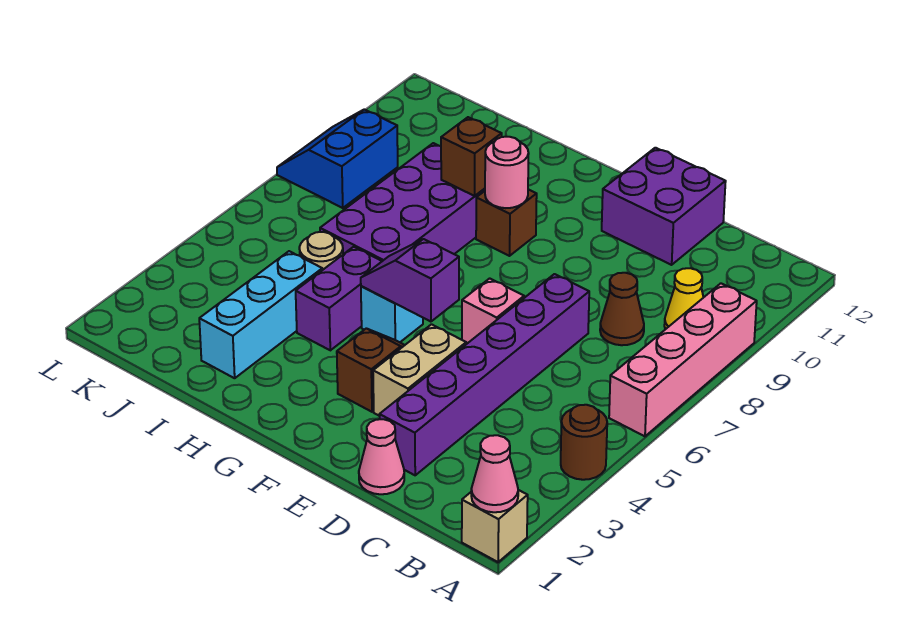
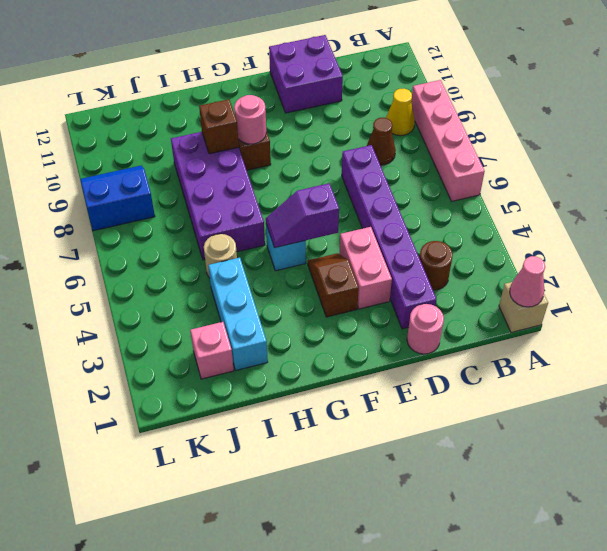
brown 1x1 round brick [561,405,607,480] -> brown 1x1 round brick moved to [419,241,453,290]
pink 1x1 cone [359,419,404,494] -> pink 1x1 round brick [407,304,444,354]
tan 1x2 brick [373,324,466,415] -> pink 1x2 brick [339,227,392,309]
pink 1x1 brick [462,278,524,344] -> pink 1x1 brick moved to [190,322,234,379]
purple 1x2 brick [296,247,382,350] -> none
blue 2x2 slope [277,110,398,208] -> blue 2x2 slope turned to [81,166,155,231]

